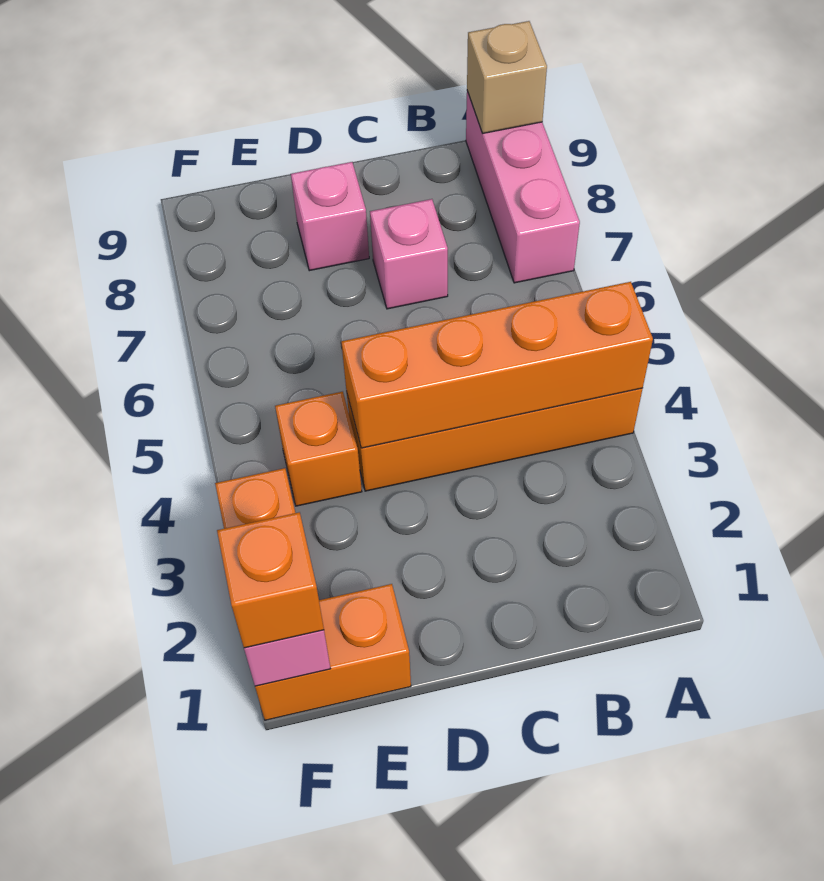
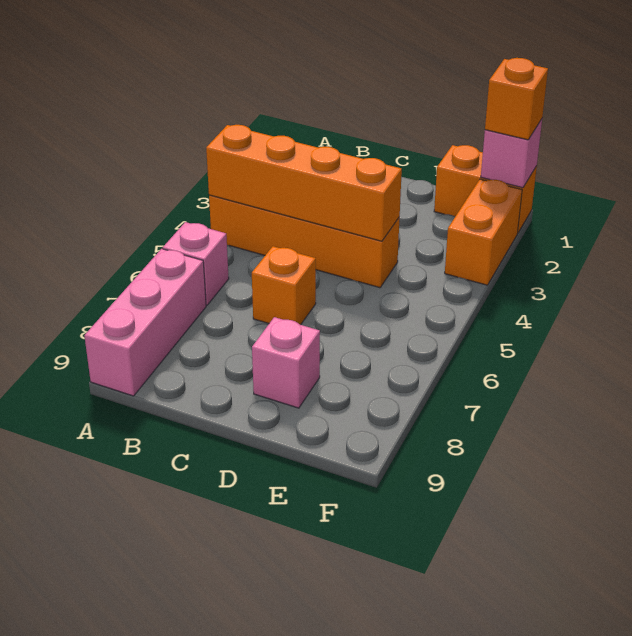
tan 1x1 brick [467,21,547,134] -> none
pink 1x1 brick [370,199,448,309] -> pink 1x1 brick moved to [163,222,229,305]
orange 1x1 brick [275,392,362,506] -> orange 1x1 brick moved to [252,246,316,325]

